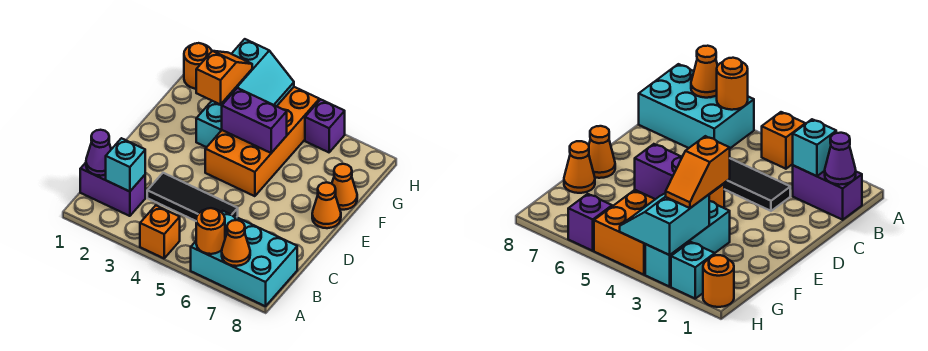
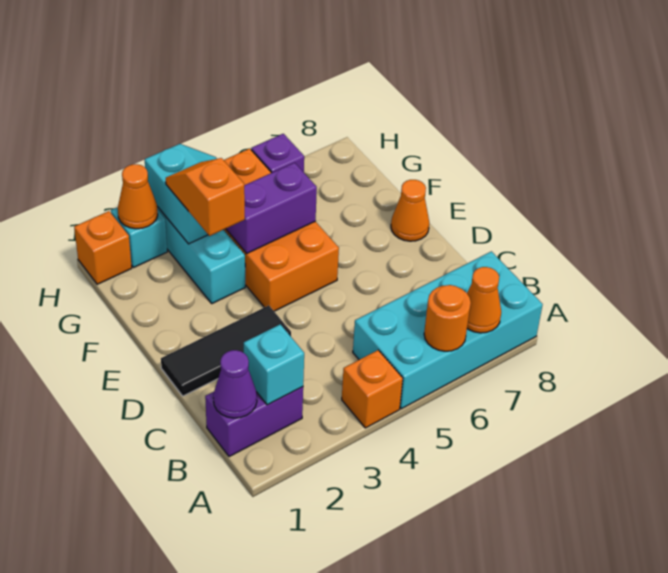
cyan 2x3 brick [191,211,297,306] -> cyan 2x4 brick [353,251,543,409]
black 1x3 tile [147,173,238,221] -> black 1x3 tile moved to [161,306,291,396]
orange 1x1 cone [332,164,357,210] -> orange 1x1 cone moved to [118,164,158,229]
orange 1x1 round brick [184,43,212,89] -> orange 1x1 brick [74,211,132,284]

